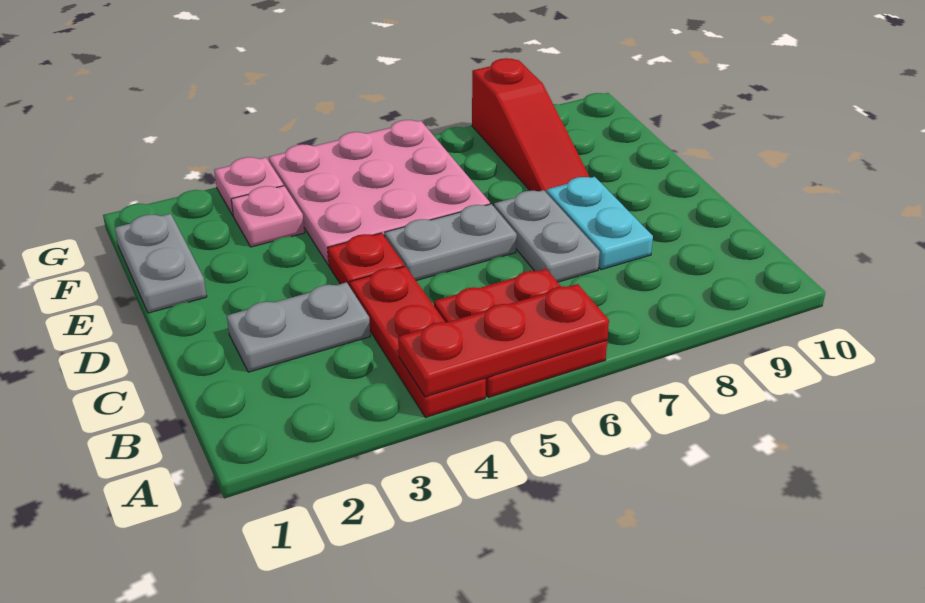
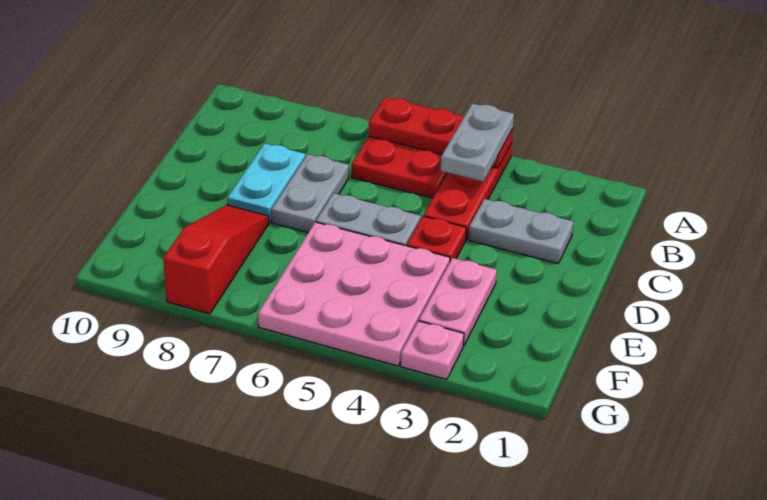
grey 1x2 plate [115,214,207,313] -> grey 1x2 plate moved to [441,103,514,182]
pink 1x1 plate [231,186,305,247] -> pink 1x2 plate [419,258,497,346]

